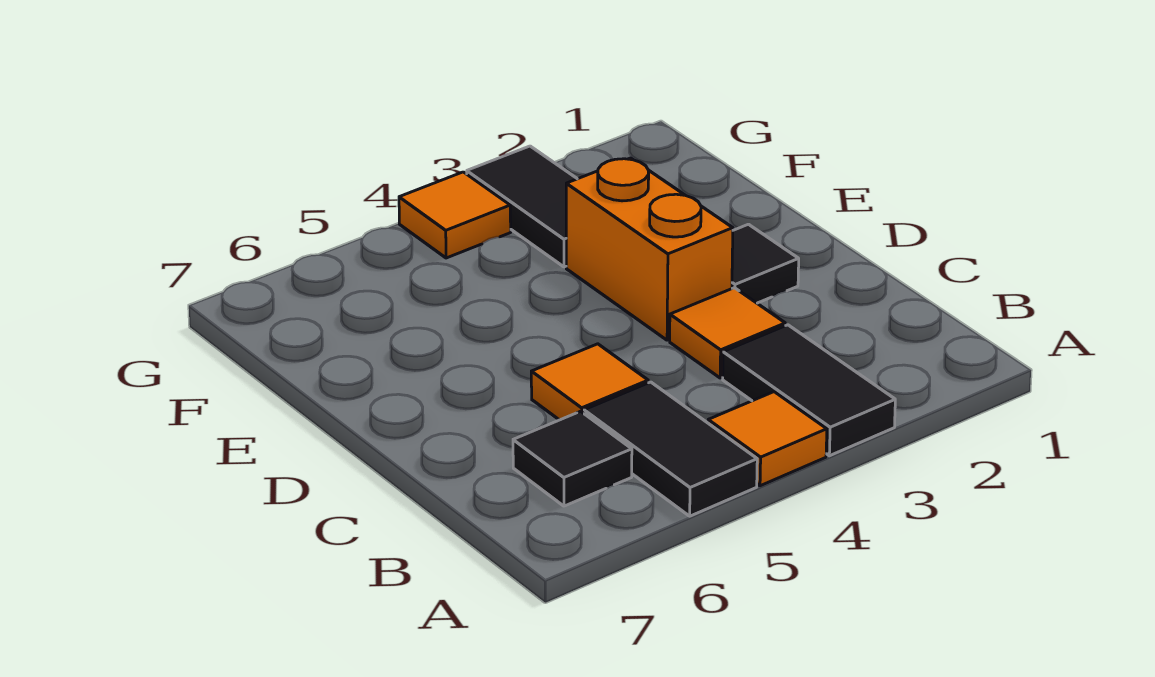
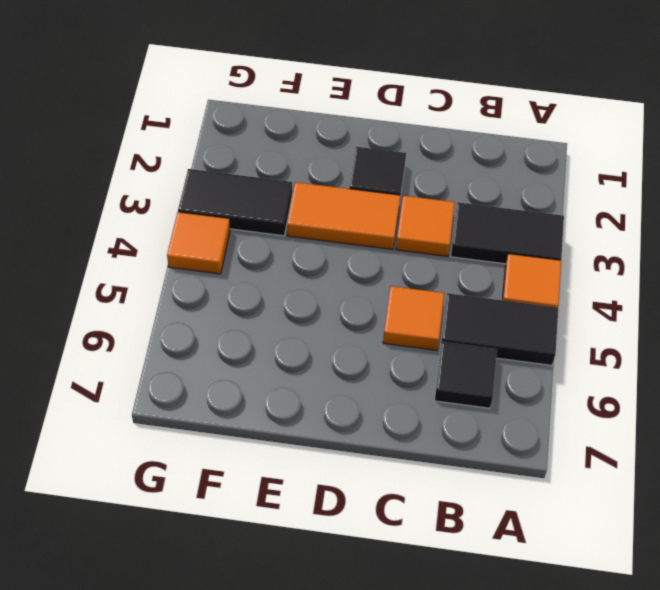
orange 1x2 brick [566,158,733,340] -> orange 1x2 tile [287,182,400,249]

